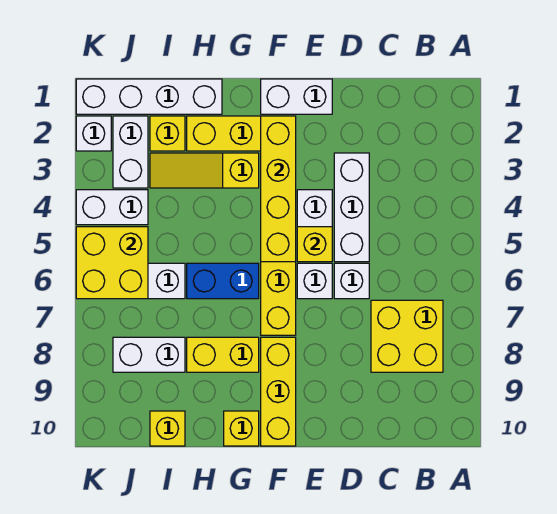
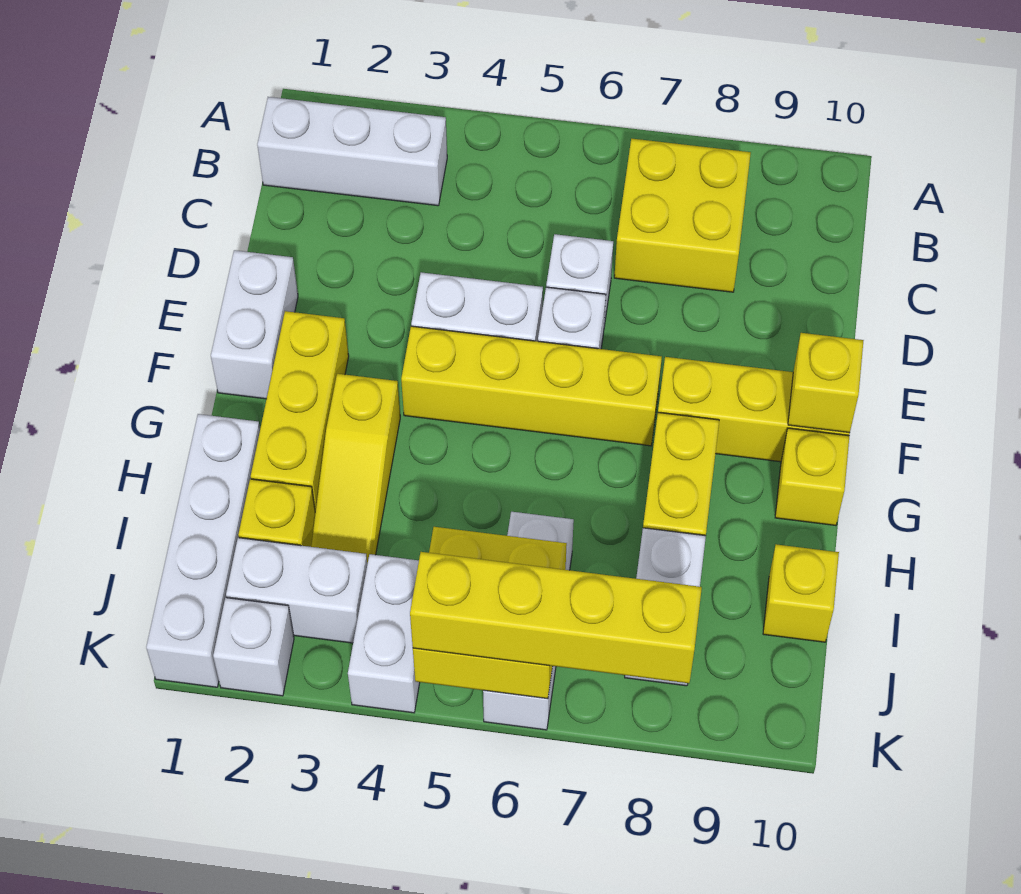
white 1x3 brick [334,153,369,262] -> white 1x3 brick moved to [257,97,447,206]
yellow 1x1 brick [297,227,332,262] -> yellow 1x1 brick moved to [788,333,864,433]
yellow 1x4 brick [261,116,296,262] -> yellow 1x4 brick moved to [410,552,702,683]
blue 1x2 brick [187,263,259,299] -> none

